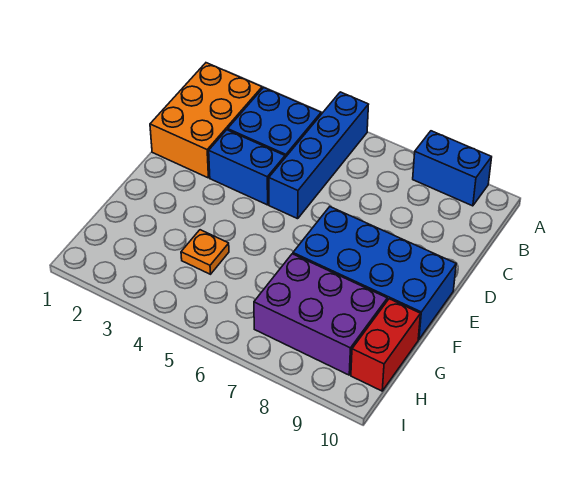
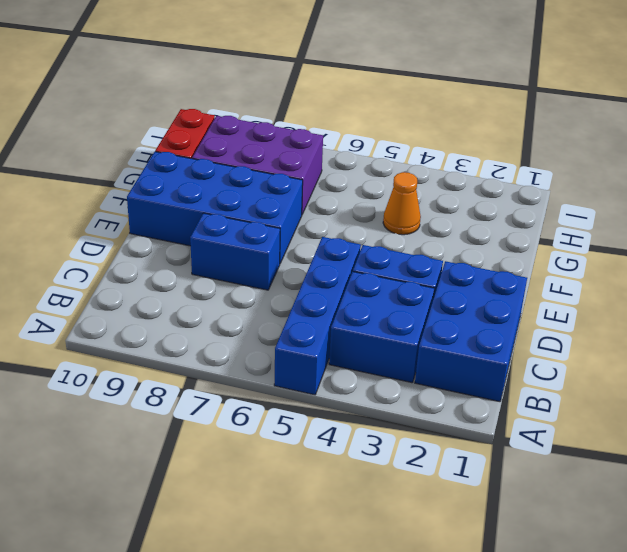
blue 1x2 brick [413,131,492,206] -> blue 1x2 brick moved to [190,213,280,290]
orange 2x3 brick [150,63,262,178] -> blue 2x3 brick [415,261,527,402]
orange 1x1 plate [181,230,229,274] -> orange 1x1 cone [383,172,421,235]

